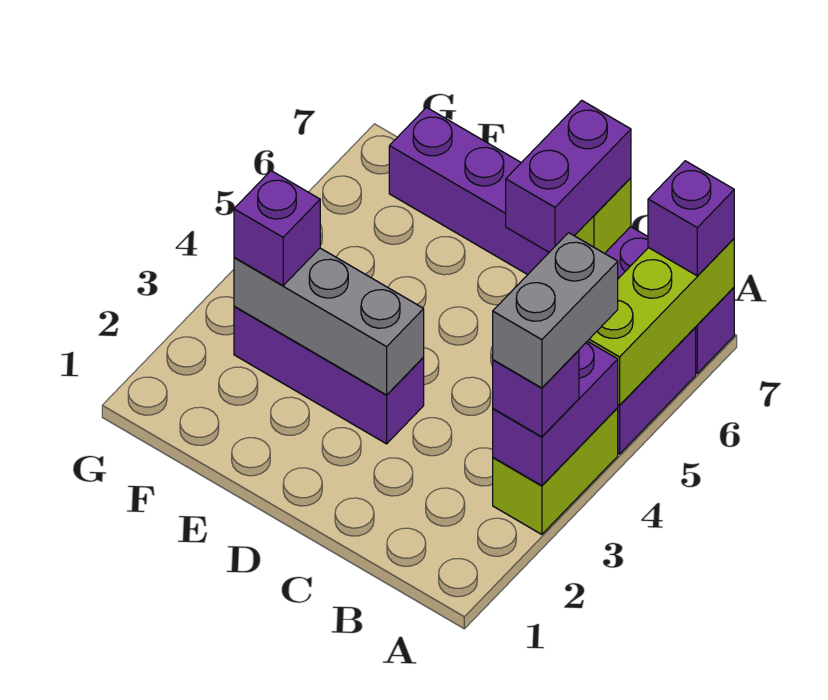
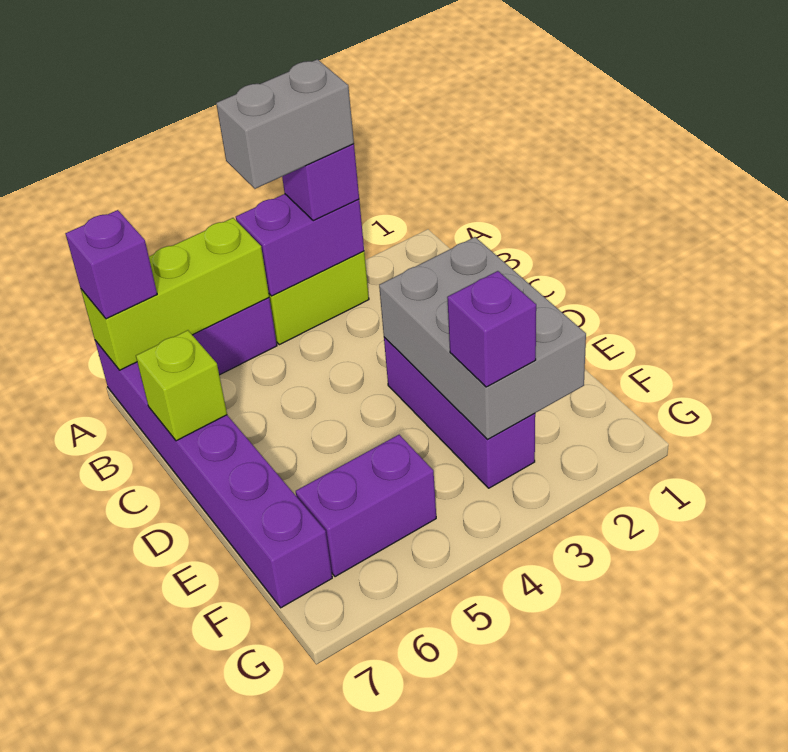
purple 1x2 brick [506,100,631,252] -> purple 1x2 brick moved to [296,435,436,577]
grey 1x3 brick [234,248,424,395] -> grey 2x3 brick [379,237,586,439]

